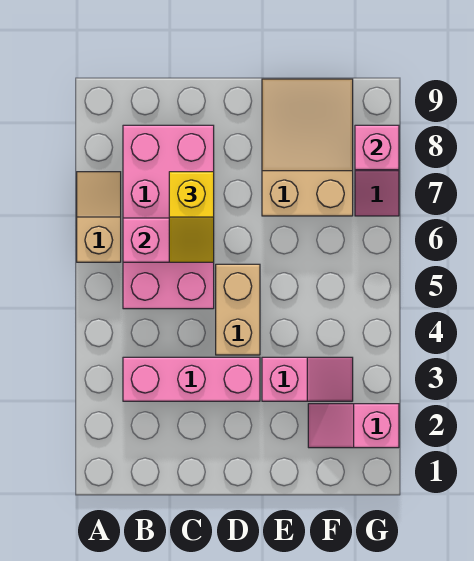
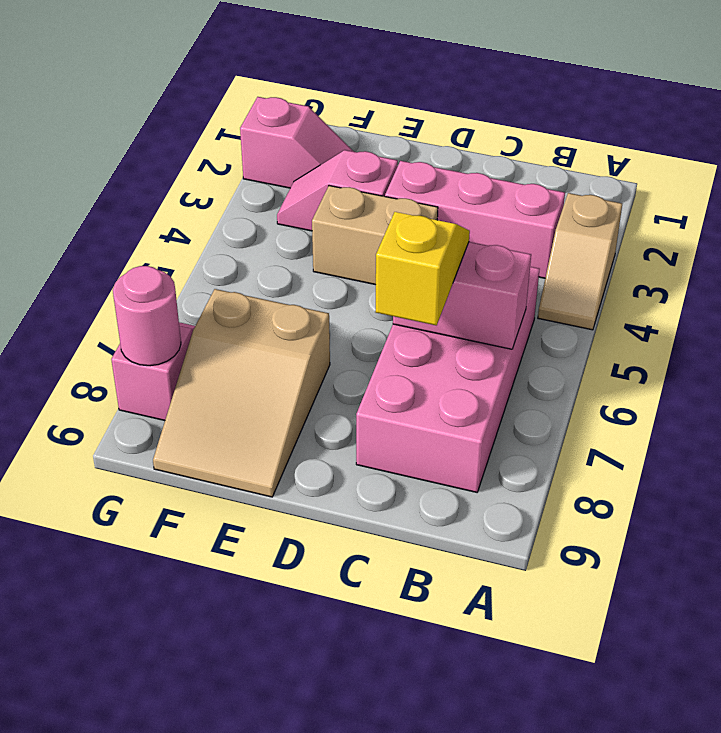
tan 1x2 slope [77,172,121,262] -> tan 1x2 slope moved to [538,193,622,330]
tan 1x2 brick [216,264,260,355] -> tan 1x2 brick turned to [312,186,438,285]
pink 1x1 brick [355,125,399,170] -> pink 1x1 round brick [113,266,181,366]

